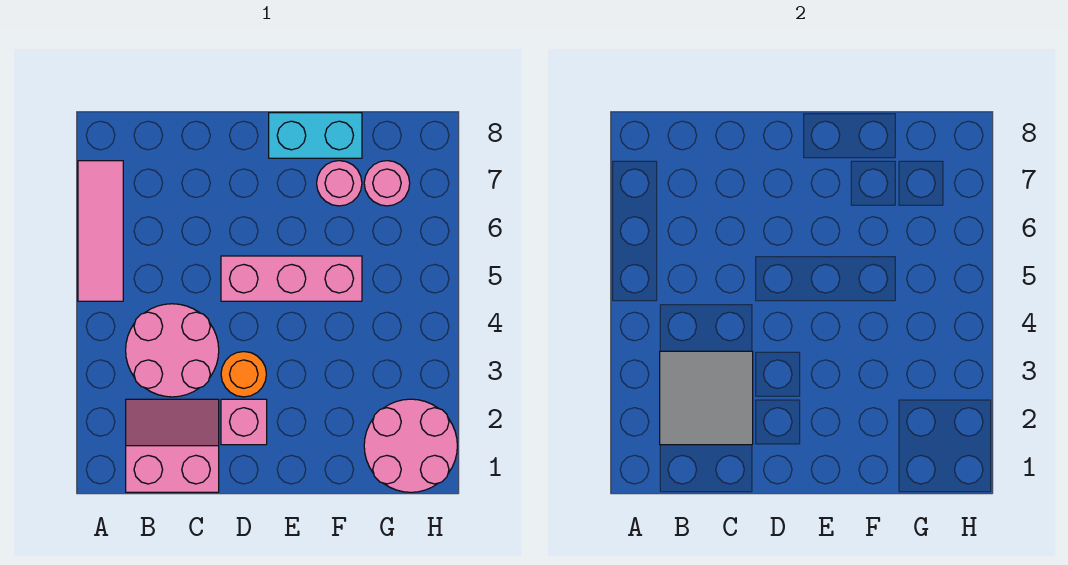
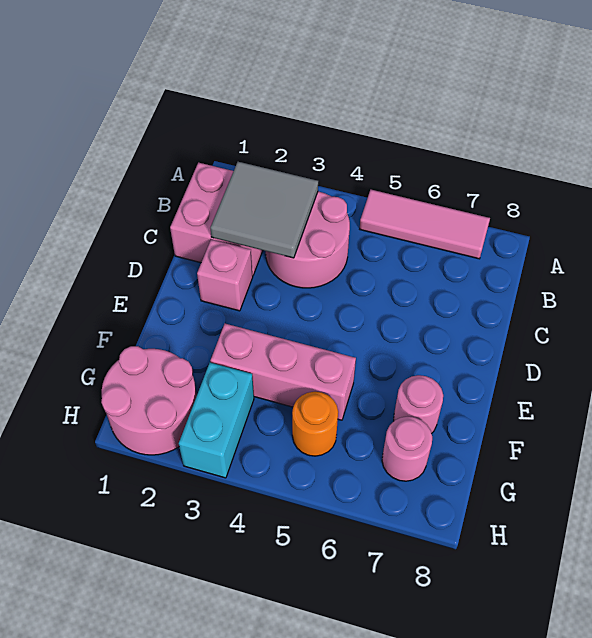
orange 1x1 round brick [221,352,266,397] -> orange 1x1 round brick moved to [292,392,338,456]
pink 1x3 brick [221,256,362,301] -> pink 1x3 brick turned to [210,324,356,420]
cyan 1x2 brick [269,113,362,158] -> cyan 1x2 brick moved to [179,363,254,478]

